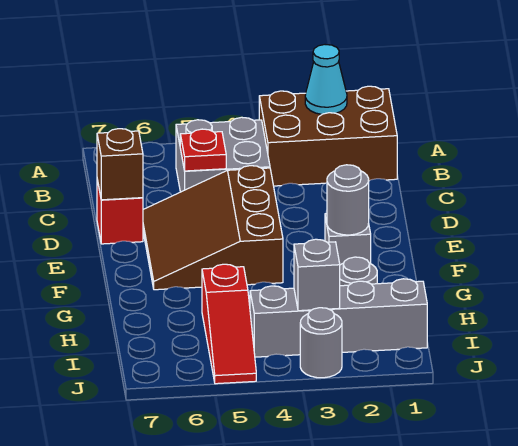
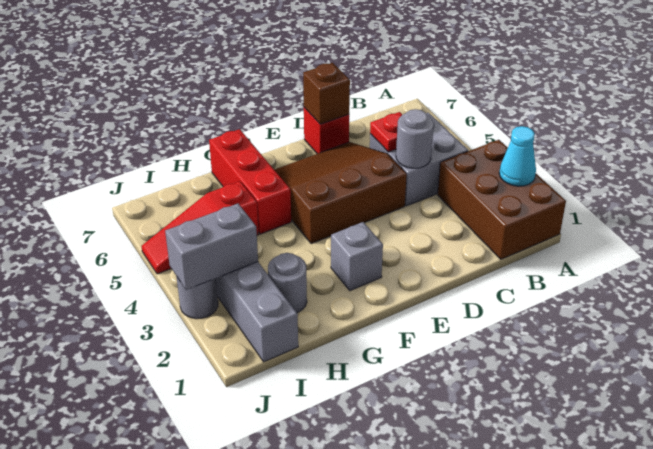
grey 1x1 round brick [327,165,369,235] -> grey 1x1 round brick moved to [396,109,434,168]
none -> red 1x3 brick [209,129,291,234]
grey 1x1 brick [294,239,340,311] -> grey 1x2 brick [165,204,258,290]

